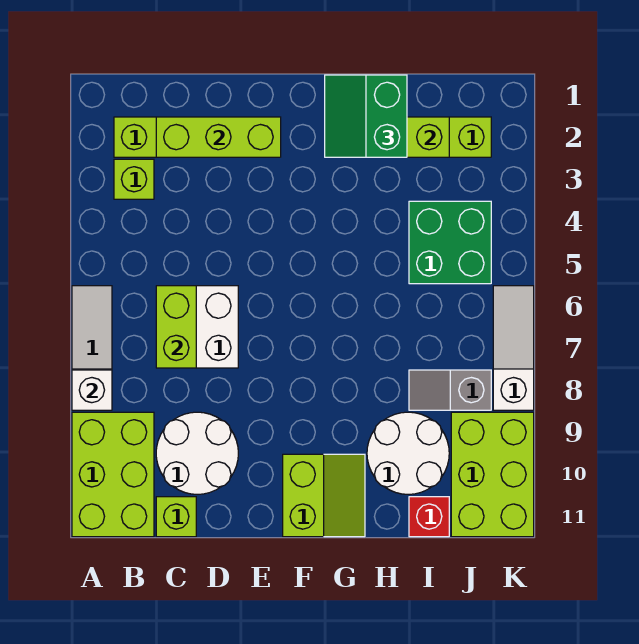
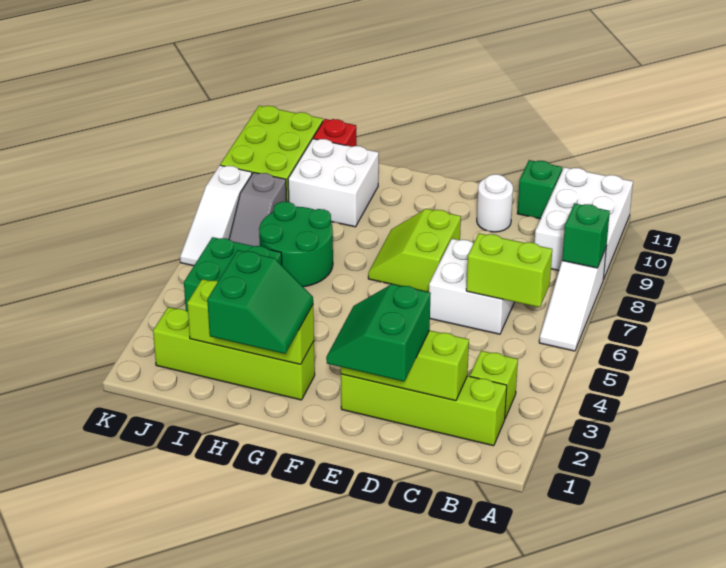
white 1x1 brick [72,370,112,410] -> green 1x1 brick [562,203,610,268]
lime 2x3 brick [72,412,154,537] -> white 2x3 brick [534,167,633,280]
lime 1x2 brick [156,286,196,368] -> lime 1x2 brick turned to [466,233,552,307]
white 2x2 round brick [156,412,238,494] -> white 1x1 round brick [477,174,513,232]
lime 1x1 brick [156,497,196,537] -> green 1x1 brick [517,160,562,219]
none -> green 2x2 slope [326,284,431,381]
lime 2x2 slope [283,454,365,537] -> lime 2x2 slope moved to [368,209,461,292]
none -> green 2x2 round brick [259,202,333,287]
white 2x2 round brick [367,412,449,494] -> white 2x2 brick [288,139,379,227]
grey 1x2 slope [409,370,491,410] -> grey 1x2 slope turned to [229,172,287,246]

